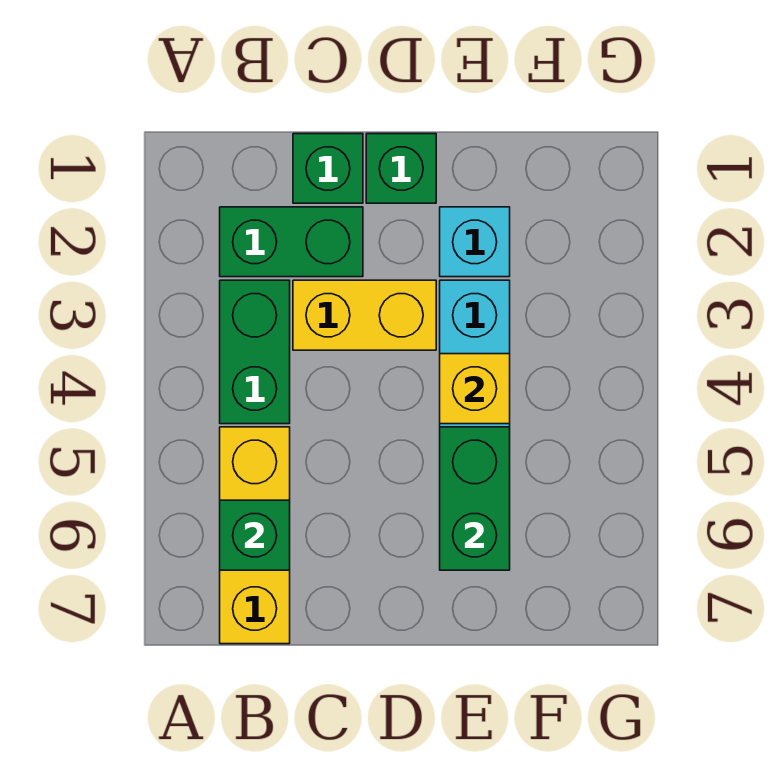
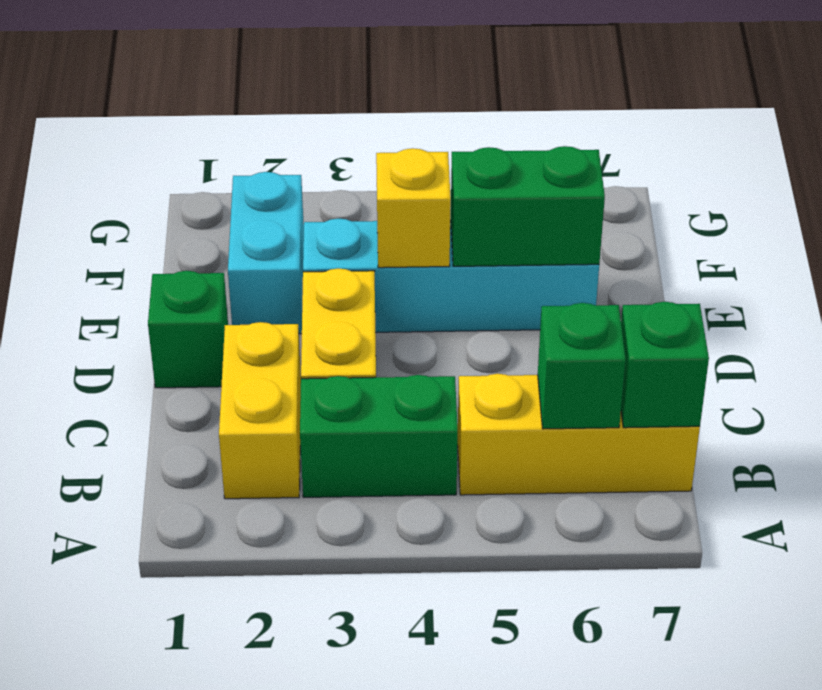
green 1x2 brick [220,207,363,277] -> yellow 1x2 brick [219,322,301,499]
green 1x1 brick [293,134,363,203] -> green 1x1 brick moved to [621,302,709,428]
cyan 1x1 brick [440,207,510,277] -> cyan 1x2 brick [228,172,304,334]

